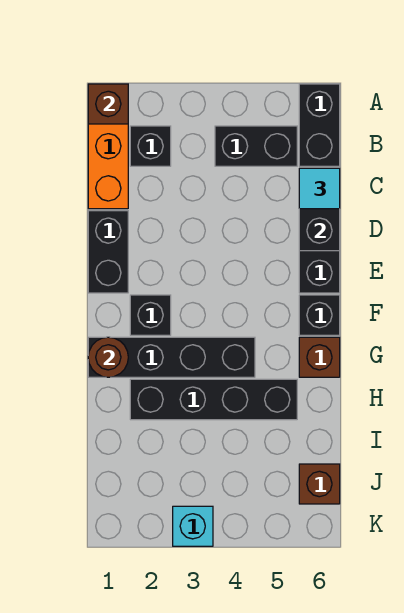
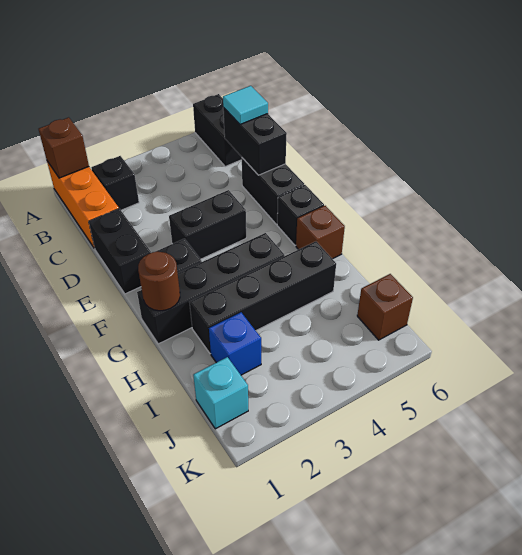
black 1x2 brick [215,126,297,166] -> black 1x2 brick moved to [169,190,246,259]
none -> blue 1x1 brick [209,312,261,375]
cyan 1x1 brick [173,506,213,546] -> cyan 1x1 brick moved to [193,357,248,429]

